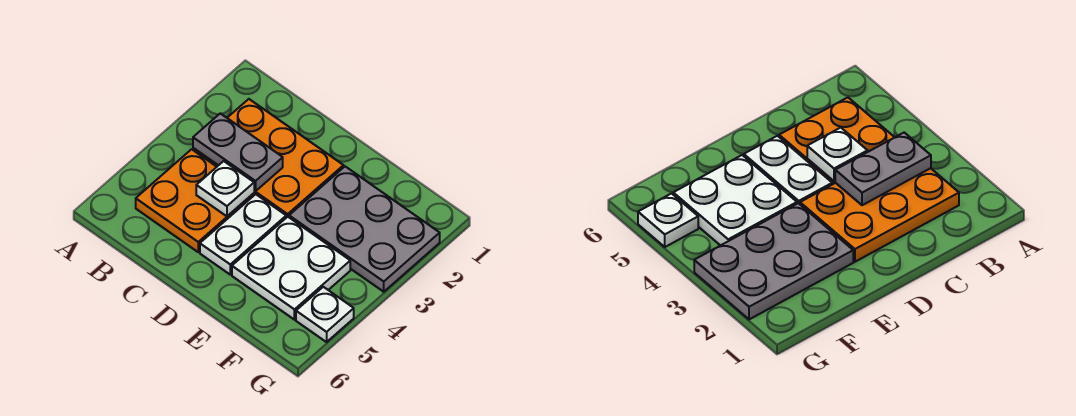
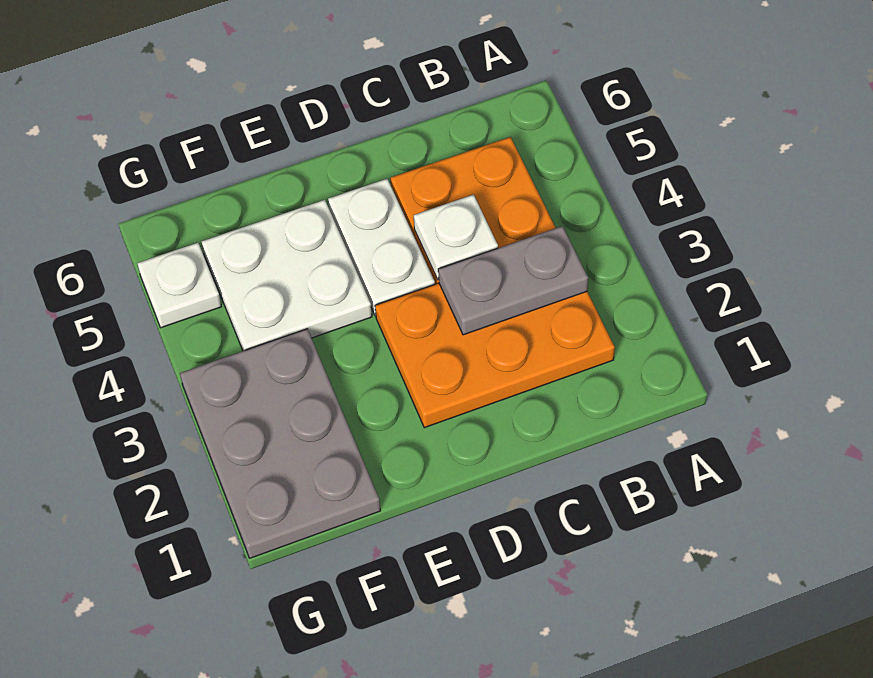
grey 2x3 plate [289,167,440,292] -> grey 2x3 plate turned to [180,329,380,558]

